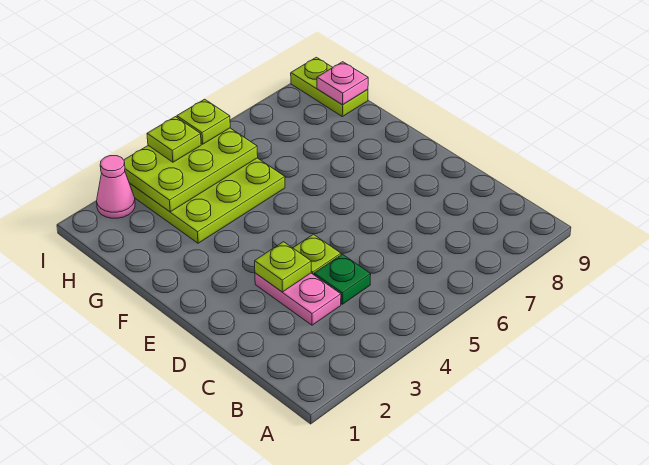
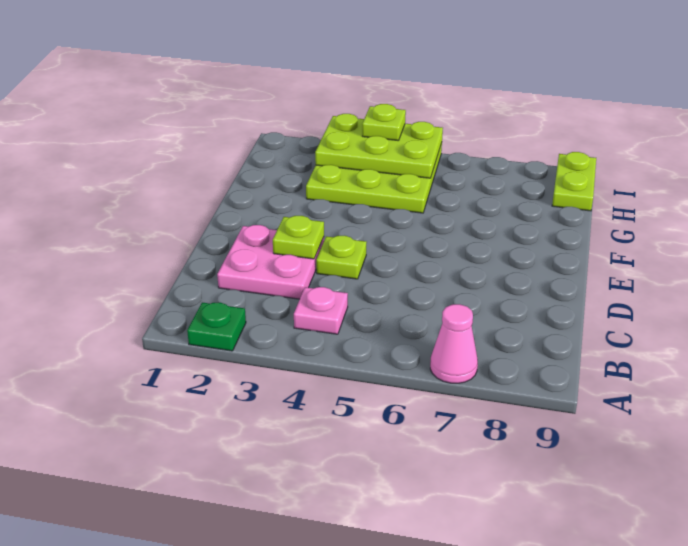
pink 1x2 plate [255,273,341,325] -> pink 2x2 plate [217,225,324,299]
green 1x1 plate [314,254,371,304] -> green 1x1 plate moved to [187,303,246,351]
pink 1x1 plate [317,62,368,105] -> pink 1x1 plate moved to [294,287,348,334]
pink 1x1 cone [97,156,135,218] -> pink 1x1 cone moved to [430,304,478,383]
lime 1x1 plate [177,99,230,144] -> none

